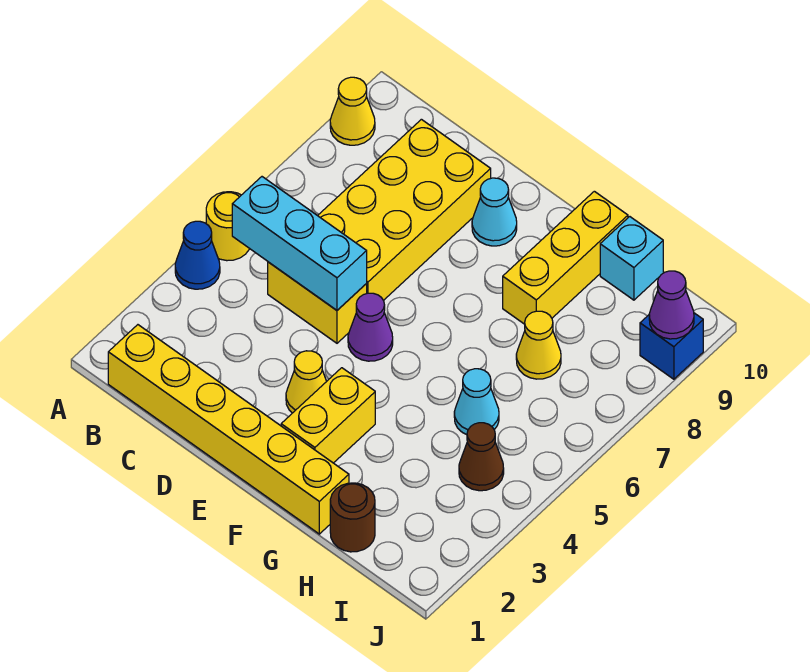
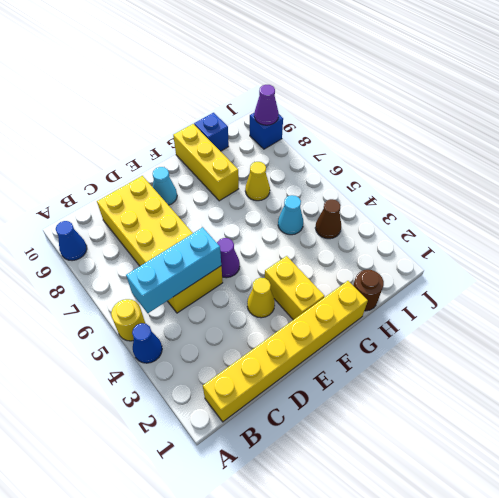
yellow 1x1 cone [330,77,375,145] -> blue 1x1 cone [56,221,87,261]
cyan 1x1 brick [600,217,663,300] -> blue 1x1 brick [194,113,229,151]

